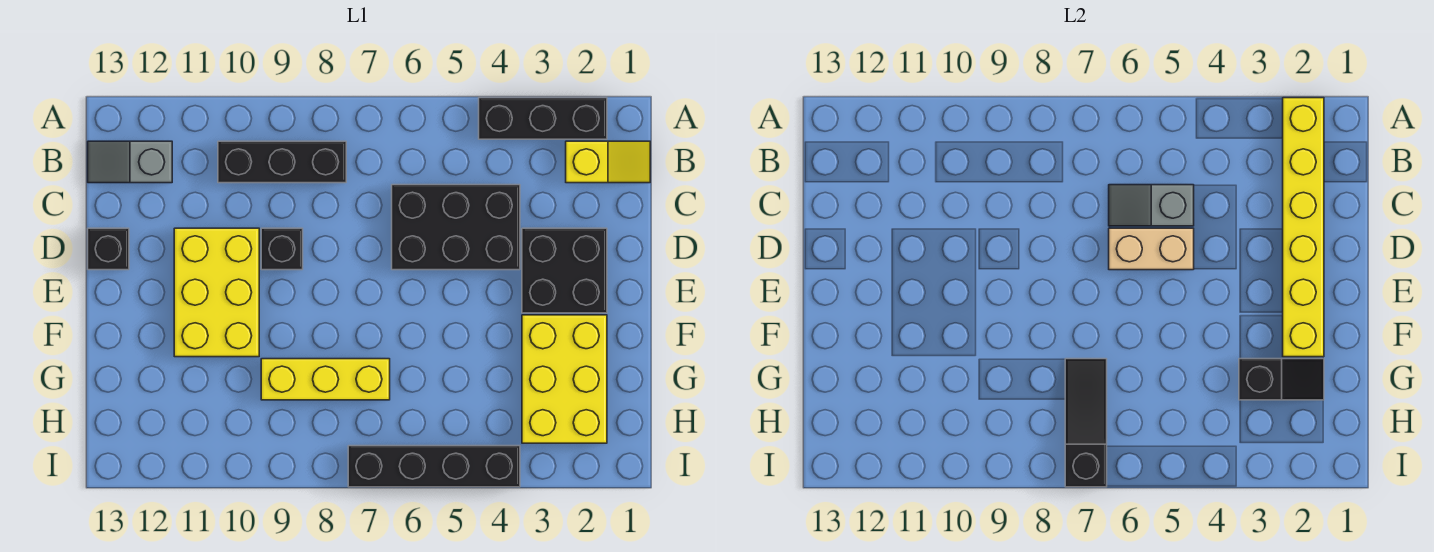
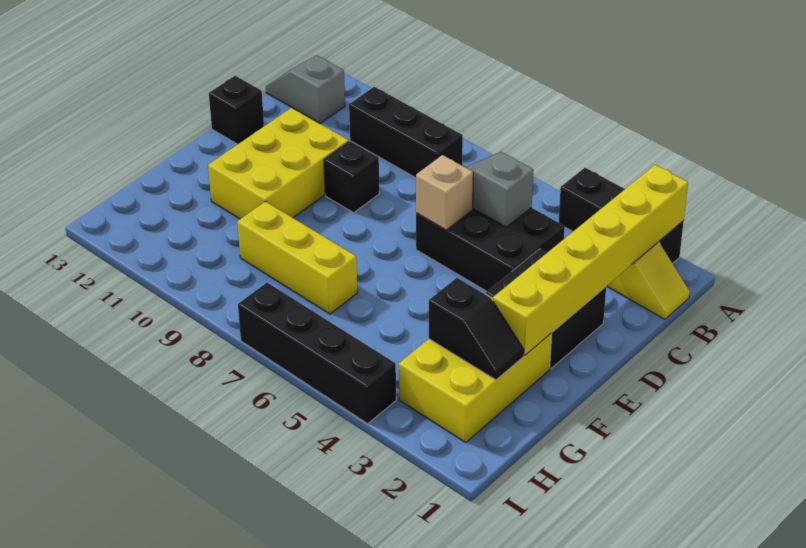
tan 1x2 brick [1109,228,1194,270] -> tan 1x1 brick [416,155,473,230]
black 1x3 slope [1065,359,1107,487] -> none

